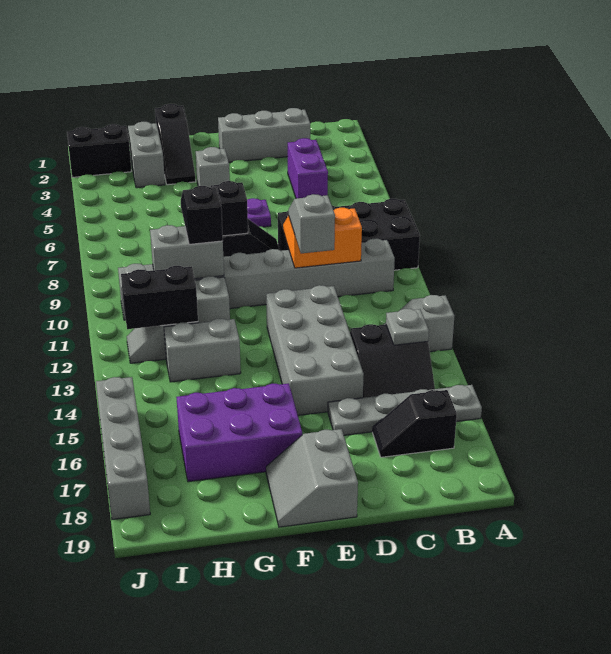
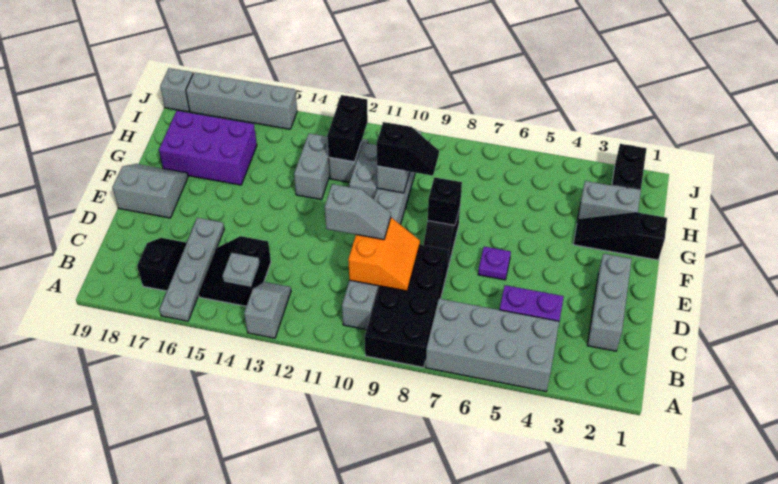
grey 2x4 brick [266,285,364,415] -> grey 2x4 brick moved to [425,299,559,391]
grey 1x1 brick [196,147,230,187] -> grey 1x1 brick moved to [160,68,193,112]
purple 2x3 brick [176,383,302,482] -> purple 2x3 brick turned to [159,111,257,185]

